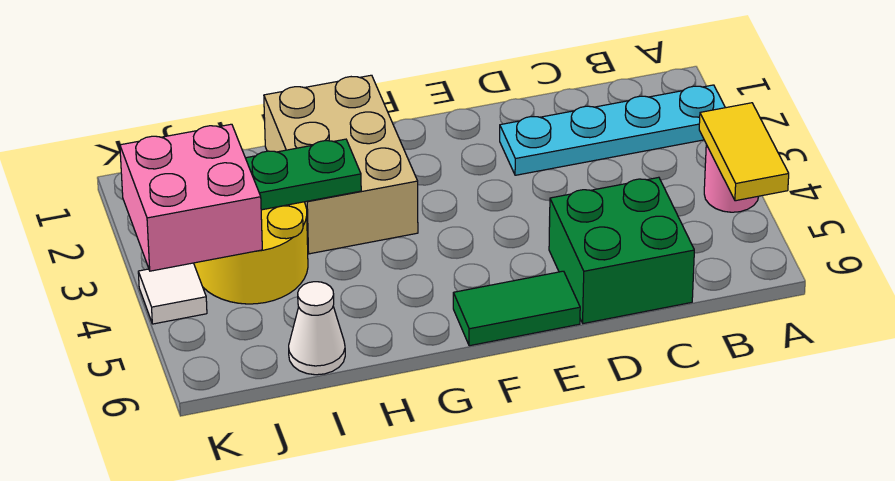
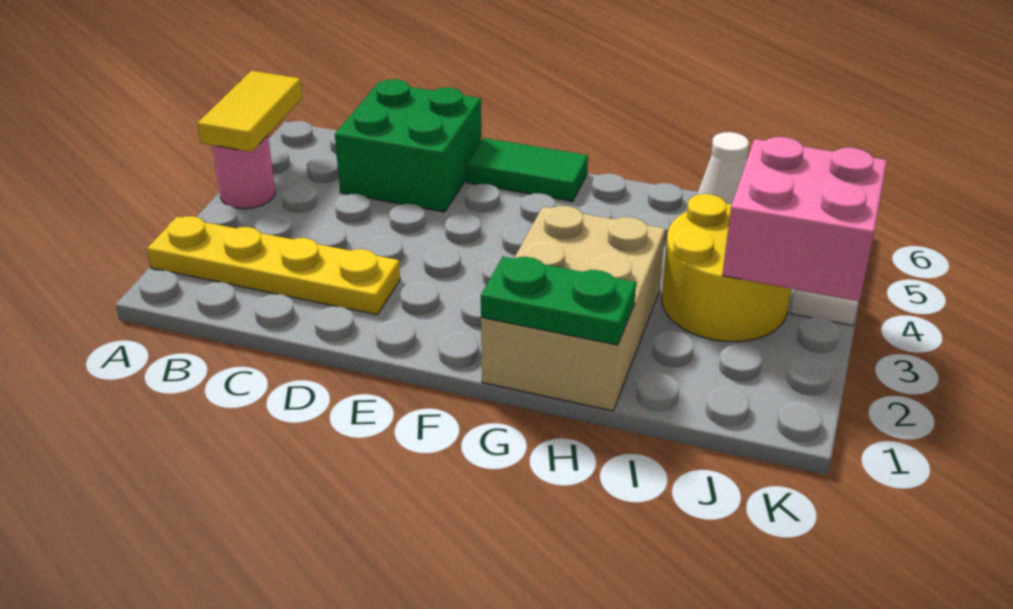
cyan 1x4 plate [500,85,725,175] -> yellow 1x4 plate [147,216,400,315]
green 1x2 plate [246,139,361,210] -> green 1x2 plate moved to [481,257,636,345]

